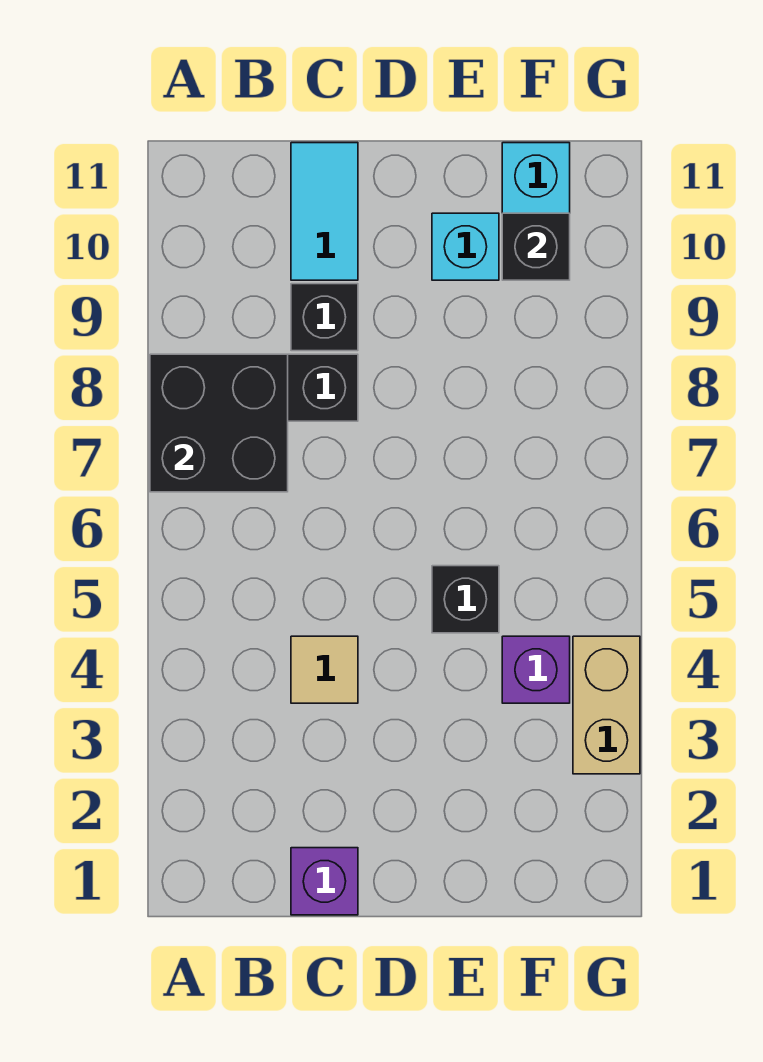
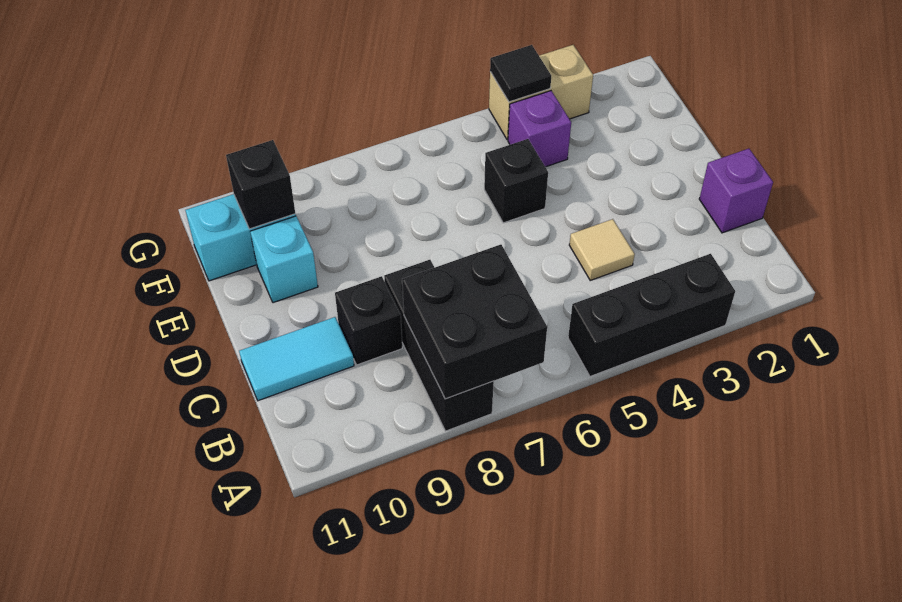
none -> black 1x3 brick [568,254,735,376]
none -> black 1x1 tile [490,45,551,102]

